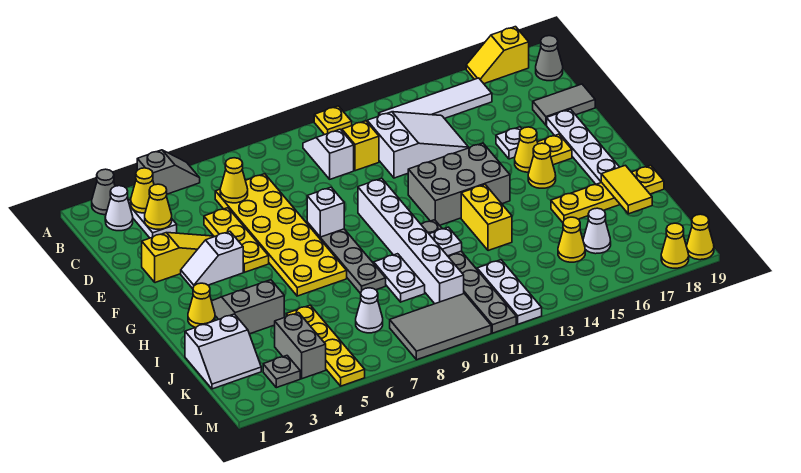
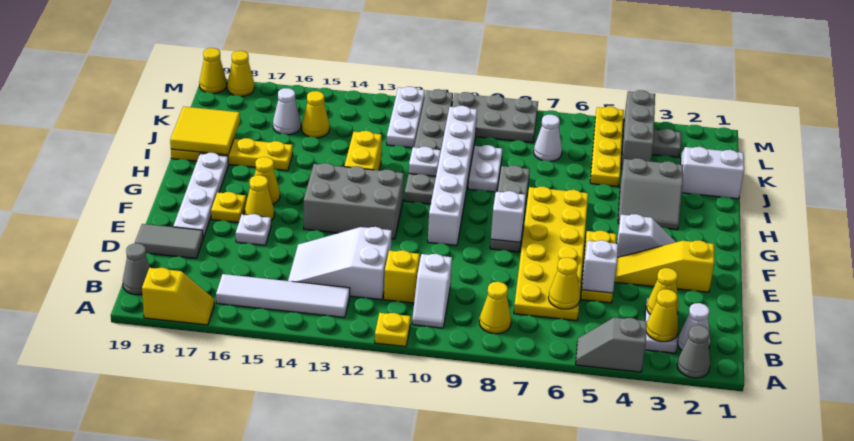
none -> white 1x1 brick [582,240,618,293]
yellow 1x1 cone [188,283,215,328] -> yellow 1x1 cone moved to [479,282,511,334]
yellow 1x2 tile [601,165,652,214] -> yellow 2x2 tile [170,107,240,155]
grey 1x2 brick [275,313,326,379] -> grey 1x3 brick [621,90,655,169]
grey 2x3 tile [390,294,491,360] -> grey 2x3 plate [452,92,538,143]

